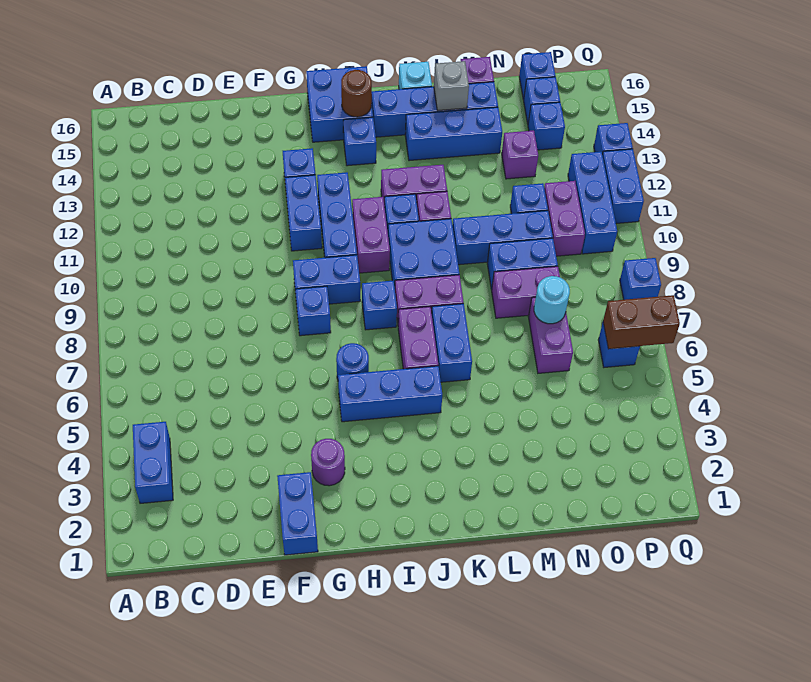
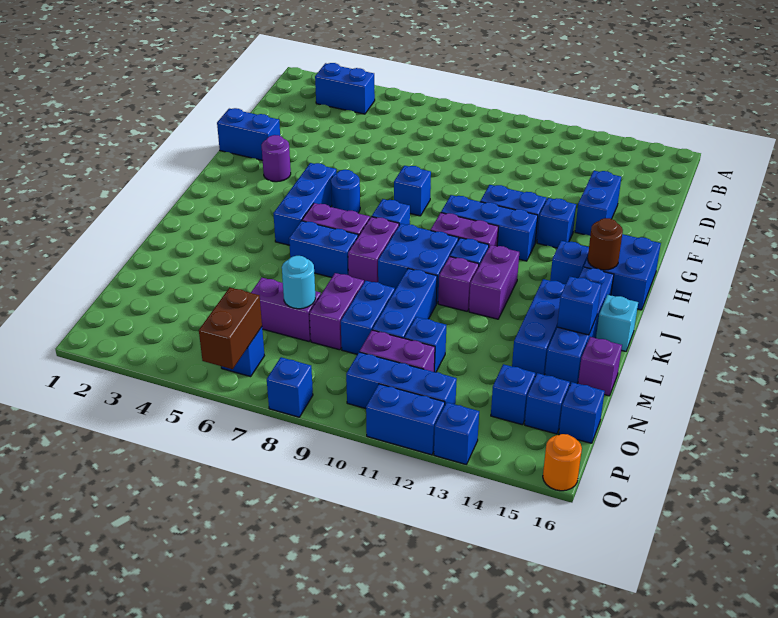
blue 1x2 brick [293,255,360,304] -> blue 1x2 brick moved to [575,171,621,236]
grey 1x1 brick [434,61,469,111] -> blue 1x1 brick [557,276,601,335]
purple 1x1 brick [502,131,538,179] -> none
none -> orange 1x1 round brick [543,434,582,491]

